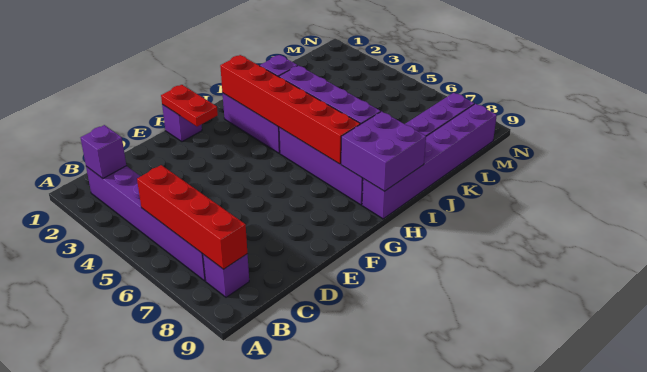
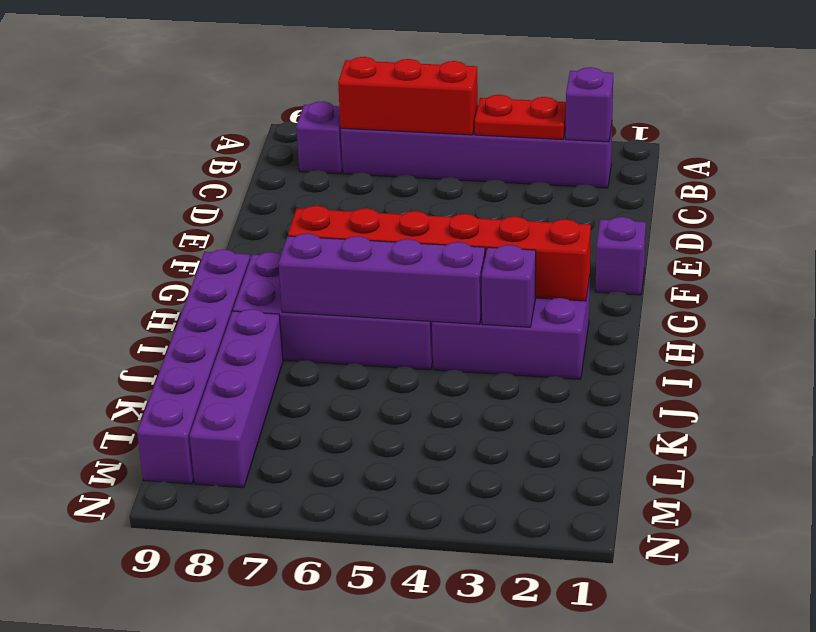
red 1x4 brick [137,165,247,269] -> red 1x3 brick [338,57,478,135]
red 1x2 plate [161,85,218,127] -> red 1x2 plate moved to [475,95,566,140]
purple 2x2 brick [341,111,426,191] -> none

